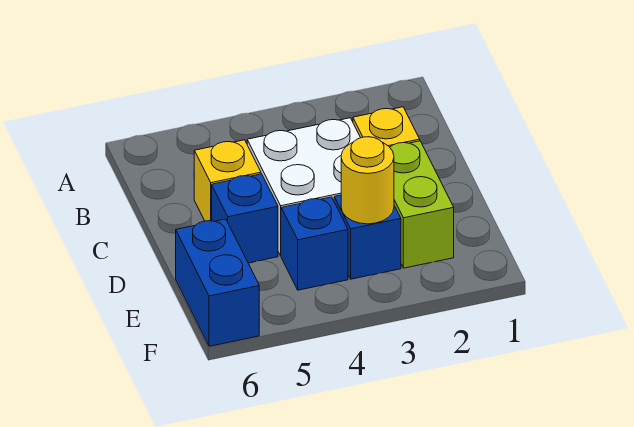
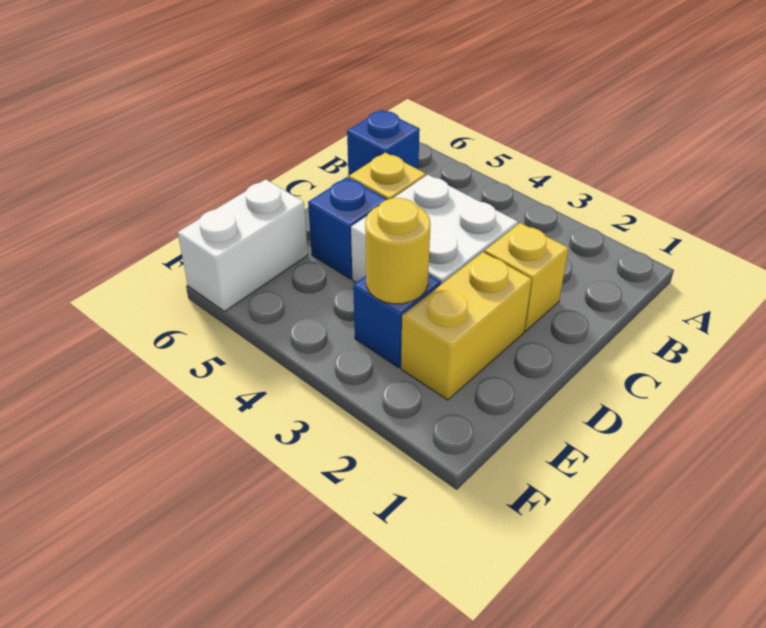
lime 1x2 brick [390,141,454,268] -> yellow 1x2 brick [401,252,532,400]
blue 1x1 brick [281,197,348,290] -> blue 1x1 brick moved to [347,110,420,178]
blue 1x2 brick [176,219,259,346] -> white 1x2 brick [178,179,308,312]

